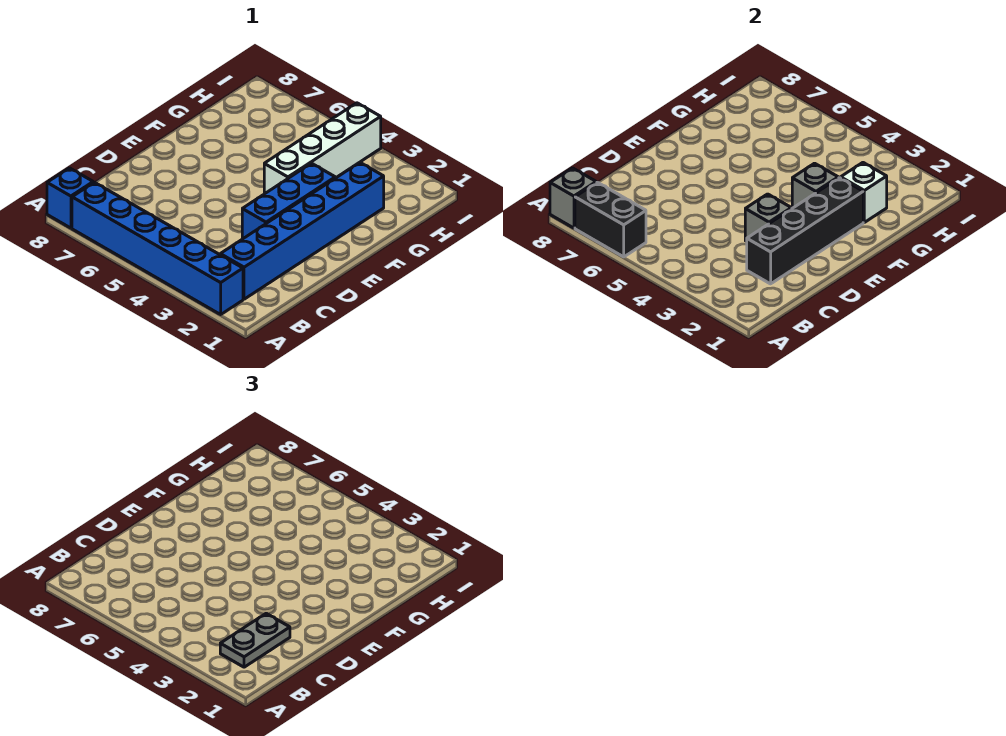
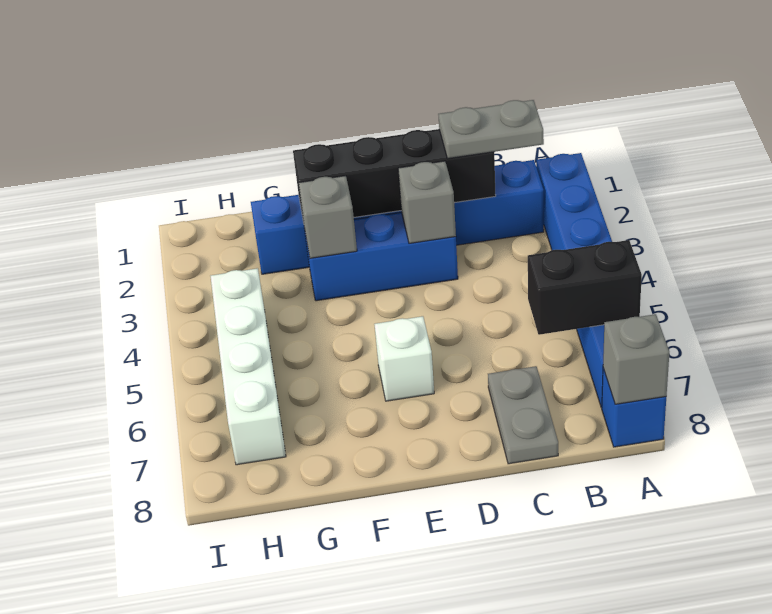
black 1x2 brick [575,182,646,257] -> black 1x2 brick turned to [528,240,642,335]
none -> grey 1x2 plate [488,366,558,464]
white 1x4 brick [264,103,381,194] -> white 1x4 brick turned to [211,268,286,465]
white 1x1 brick [841,163,887,222] -> white 1x1 brick moved to [374,316,434,401]

